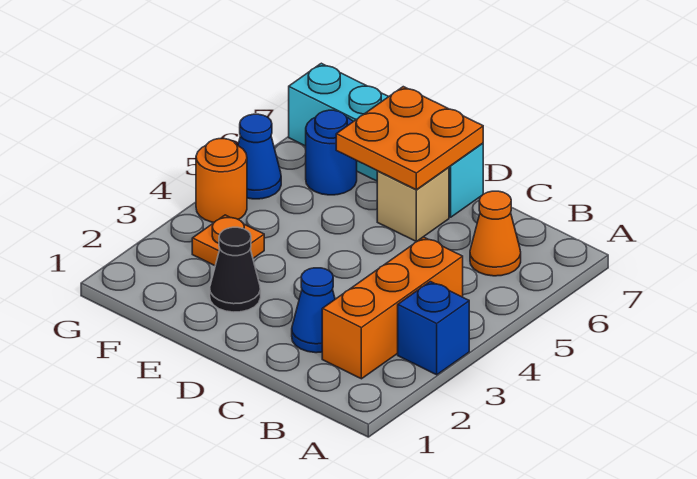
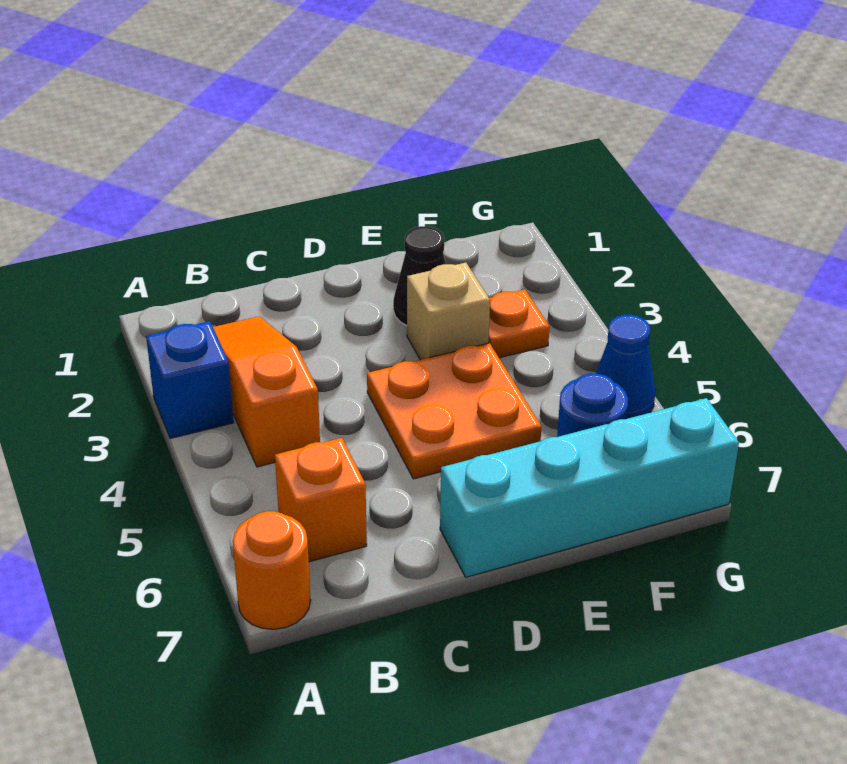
orange 1x3 brick [322,237,463,379] -> orange 1x3 slope [213,316,320,467]
orange 1x1 cone [470,191,521,276] -> orange 1x1 brick [275,438,367,562]
blue 1x1 cone [292,268,335,353] -> none
tan 1x1 brick [377,167,449,242] -> tan 1x1 brick moved to [407,263,490,360]
orange 2x2 plate [336,87,483,190] -> orange 2x2 plate moved to [367,343,541,479]
orange 1x1 round brick [196,139,247,222] -> orange 1x1 round brick moved to [233,511,311,629]

